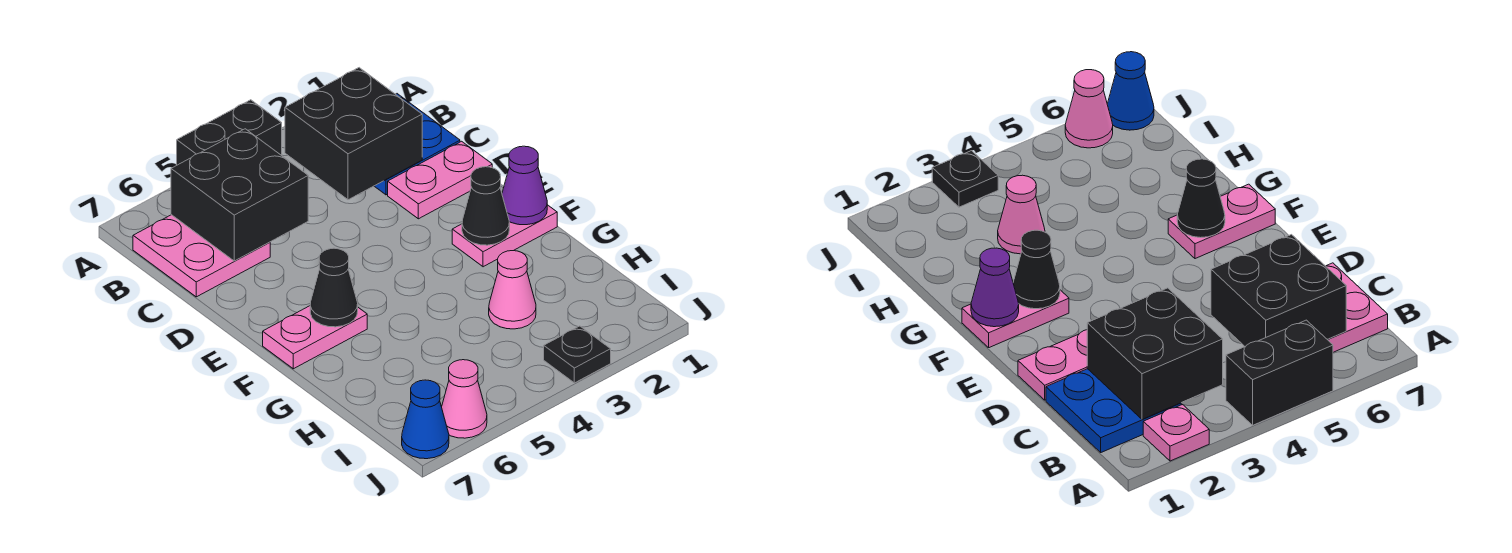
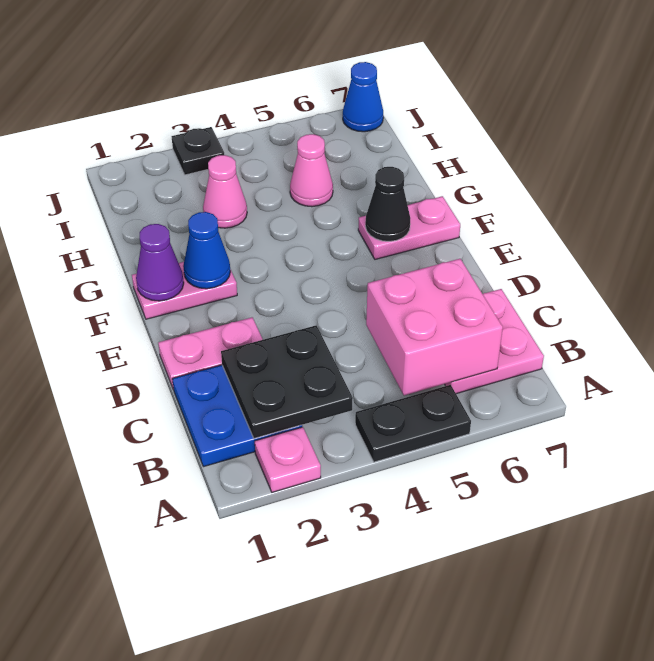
black 1x2 brick [177,100,282,165] -> black 1x2 plate [355,385,471,462]
black 2x2 brick [285,68,422,200] -> black 2x2 plate [221,325,353,439]
black 2x2 brick [171,129,308,261] -> pink 2x2 brick [366,259,503,395]
black 1x1 cone [462,167,509,245] -> blue 1x1 cone [183,212,230,289]
pink 1x1 cone [442,360,487,438] -> pink 1x1 cone moved to [290,134,333,207]

